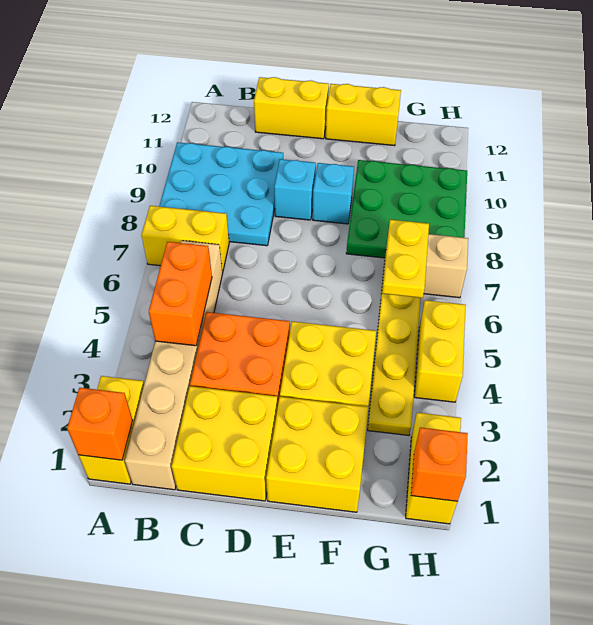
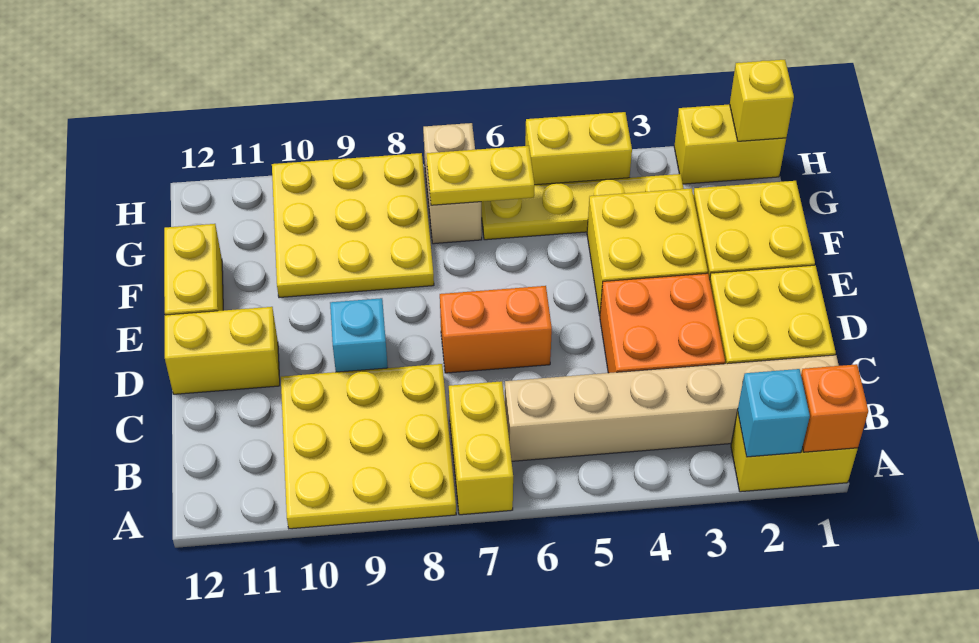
cyan 3x3 plate [159,142,283,246] -> yellow 3x3 plate [281,364,456,529]
orange 1x2 brick [149,242,212,346] -> orange 1x2 brick moved to [440,286,552,373]
yellow 1x2 brick [254,77,329,139] -> yellow 1x2 brick turned to [165,307,280,394]
cyan 1x1 brick [313,163,354,224] -> cyan 1x1 brick moved to [738,369,810,457]
green 3x3 plate [346,160,467,258] -> yellow 3x3 plate [272,153,434,298]
orange 1x1 brick [411,428,468,501] -> yellow 1x1 brick [730,60,794,141]

